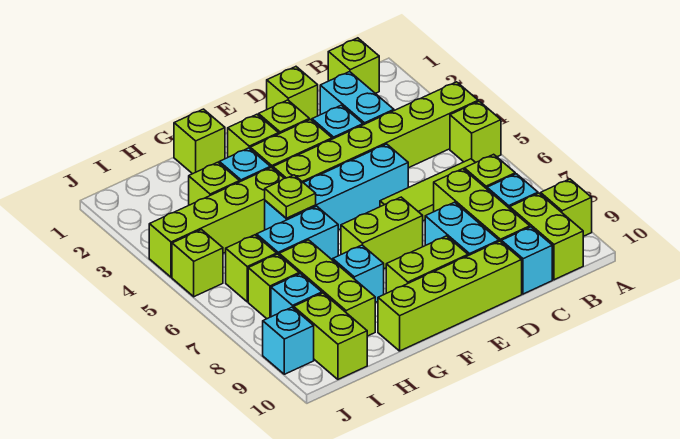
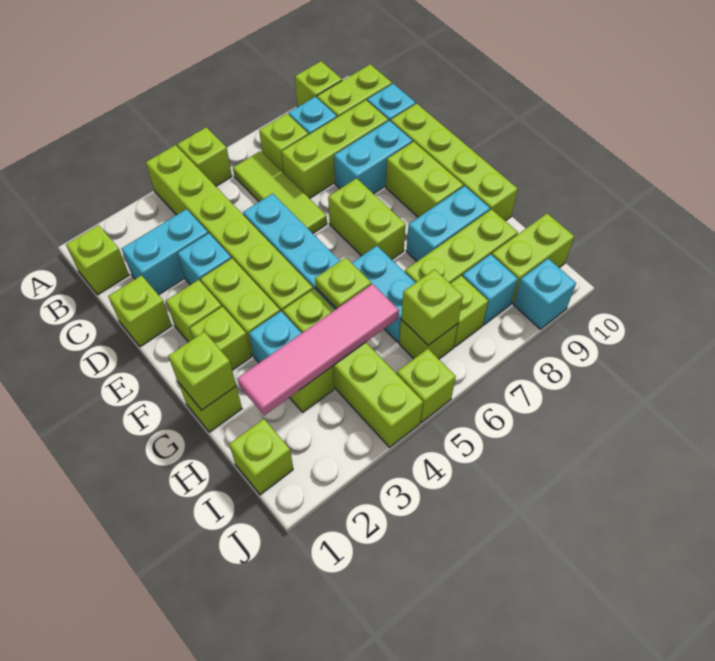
none -> lime 1x1 brick [168,332,236,410]
cyan 1x1 brick [333,245,384,303] -> cyan 1x2 brick [406,186,490,261]
none -> pink 1x4 tile [237,284,399,415]
none -> lime 1x1 brick [229,419,293,495]
none -> lime 1x1 brick [401,269,463,345]

